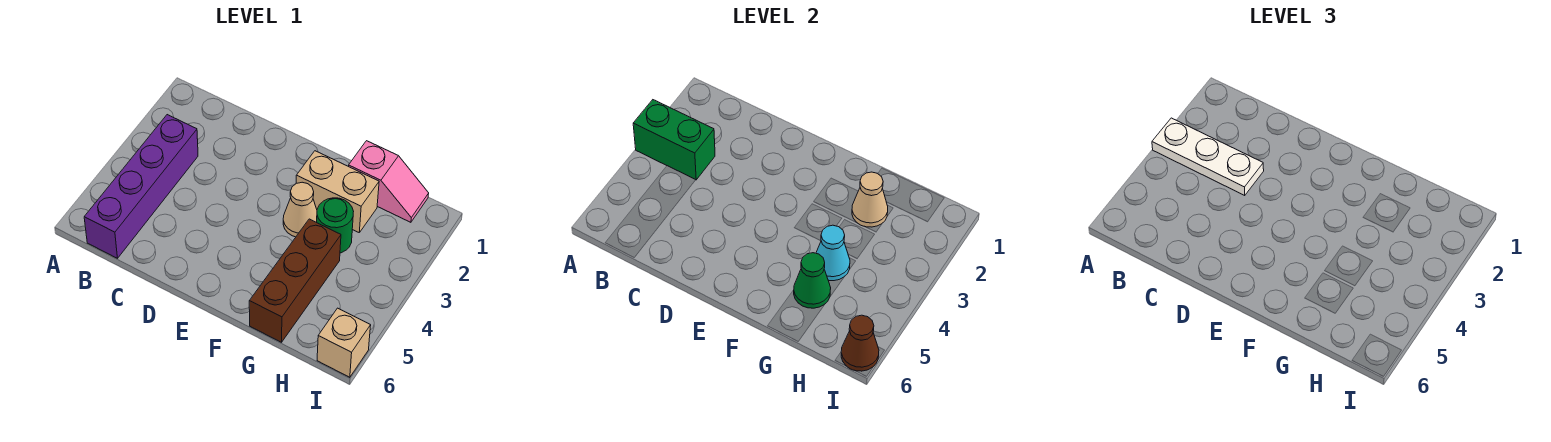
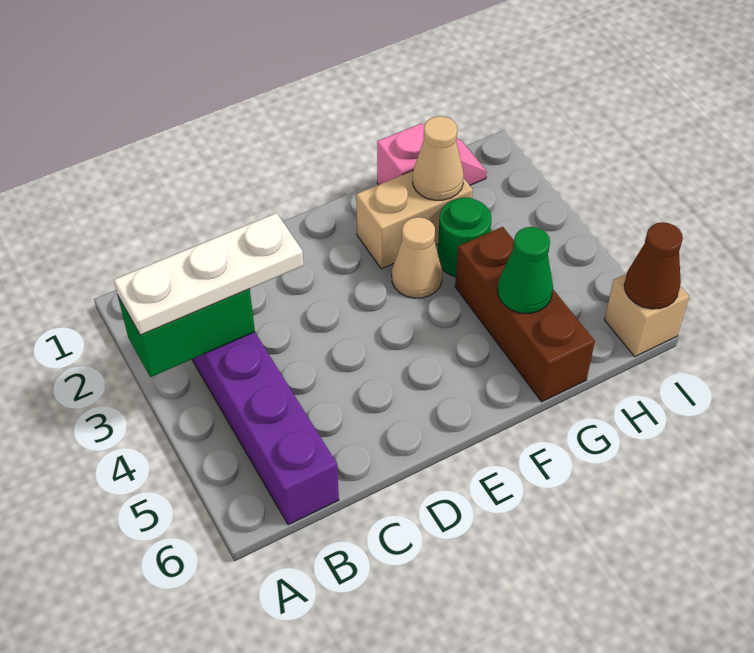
cyan 1x1 cone [816,225,850,281] -> none

